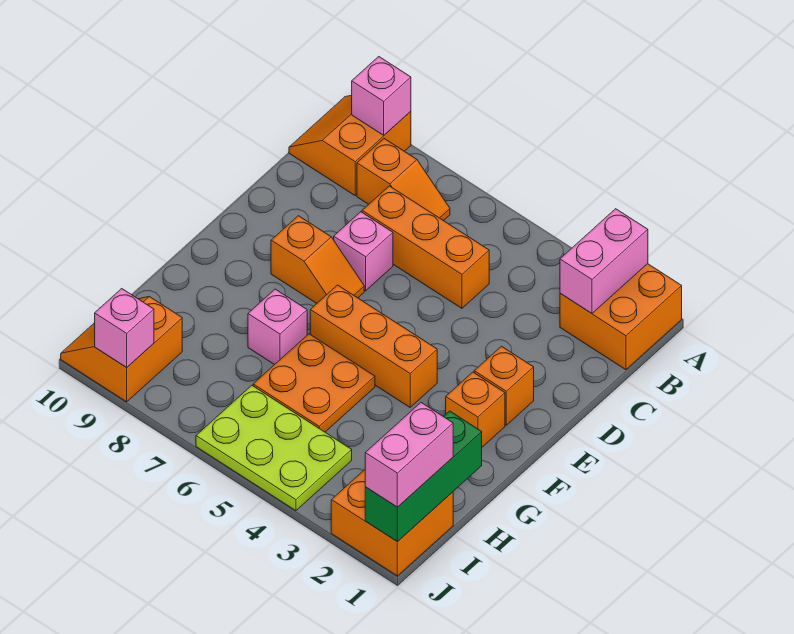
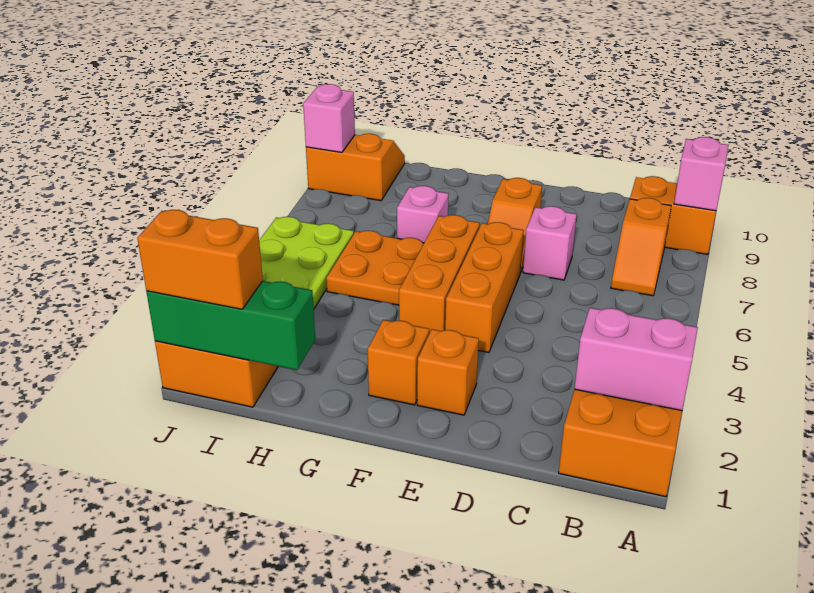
orange 1x3 brick [362,186,489,308] -> orange 1x3 brick moved to [445,222,524,353]
pink 1x2 brick [365,403,453,507] -> orange 1x2 brick [137,210,263,309]

